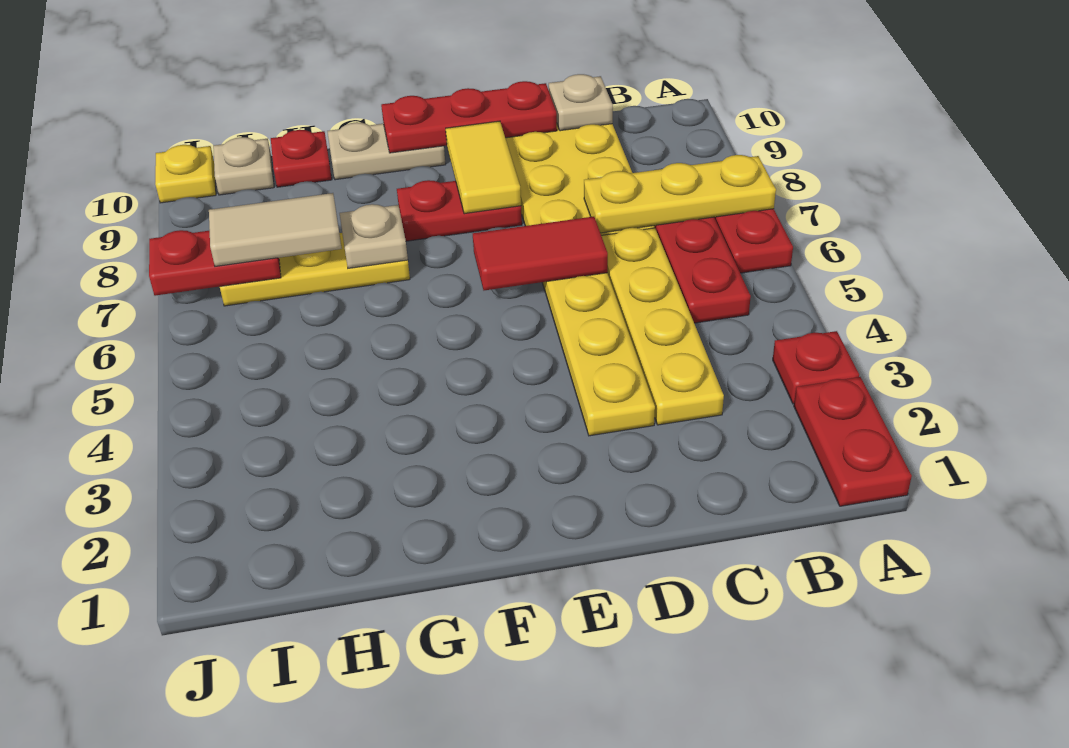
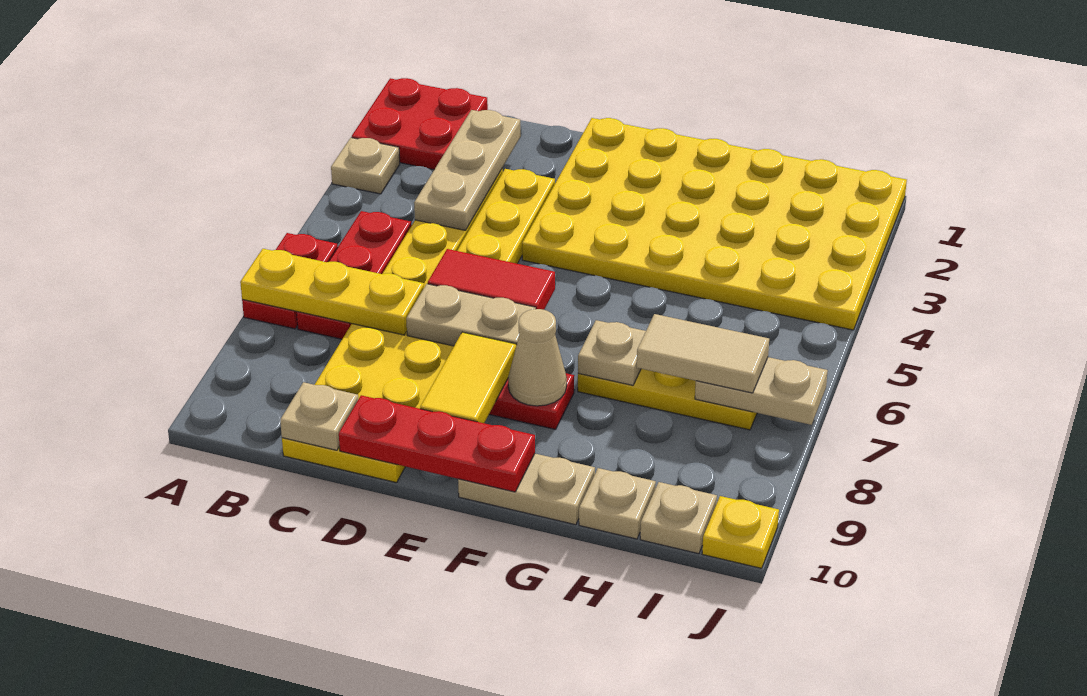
red 1x2 plate [794,377,912,506] -> red 2x2 plate [352,78,488,170]
red 1x1 plate [773,331,859,404] -> tan 1x1 plate [331,138,400,194]
none -> tan 1x3 plate [414,110,521,230]
none -> tan 1x2 plate [406,284,536,346]
none -> yellow 4x6 plate [522,118,907,330]
none -> tan 1x1 cone [508,309,567,406]
red 1x1 plate [271,130,332,187] -> tan 1x1 plate [579,468,656,539]
red 1x2 plate [149,230,281,296] -> tan 1x2 plate [695,357,828,425]

